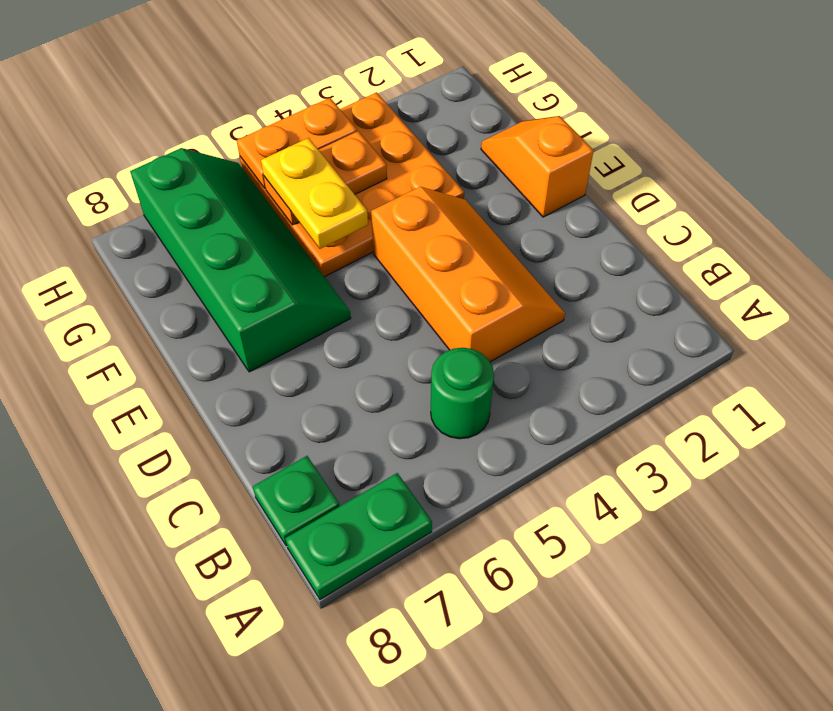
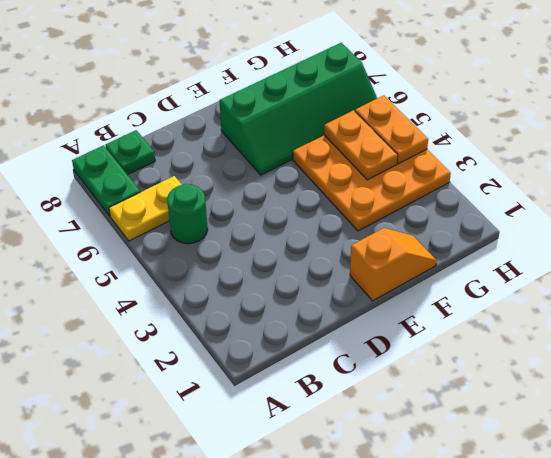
orange 2x3 slope [371,187,565,362] -> none
yellow 1x2 plate [261,138,368,249] -> yellow 1x2 plate moved to [109,176,182,241]

